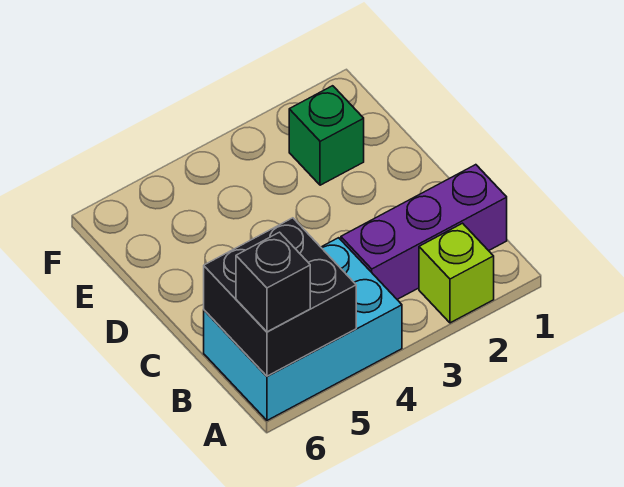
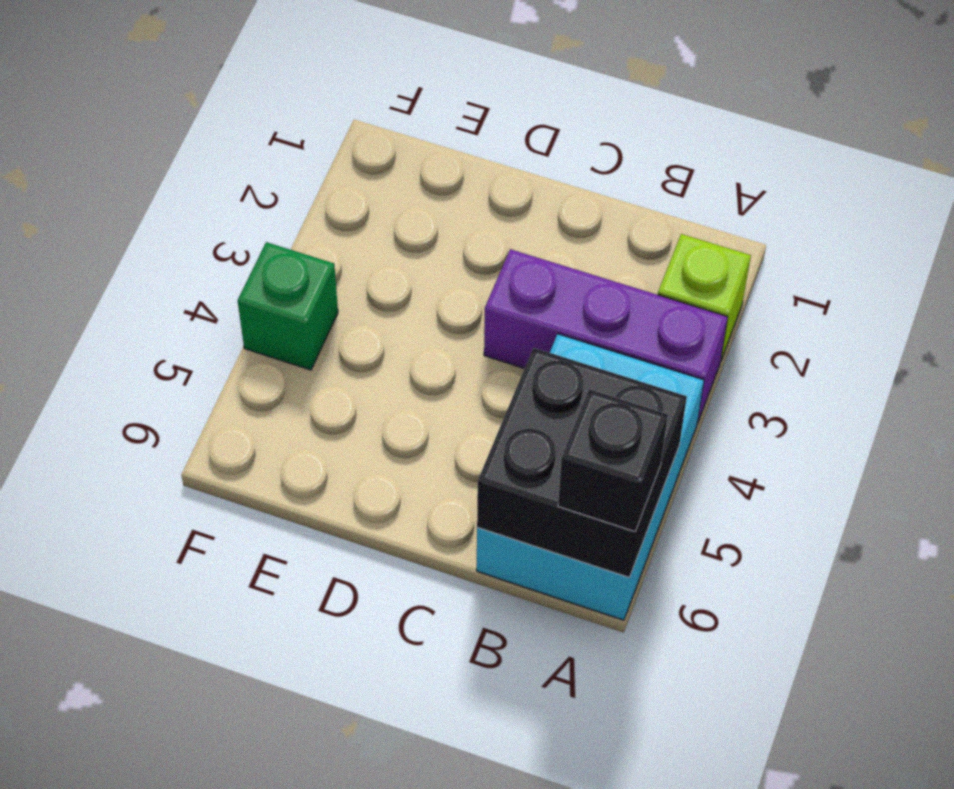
purple 1x3 brick [341,165,507,299] -> purple 1x3 brick turned to [484,249,728,423]
green 1x1 brick [289,86,364,185] -> green 1x1 brick moved to [238,242,338,370]

